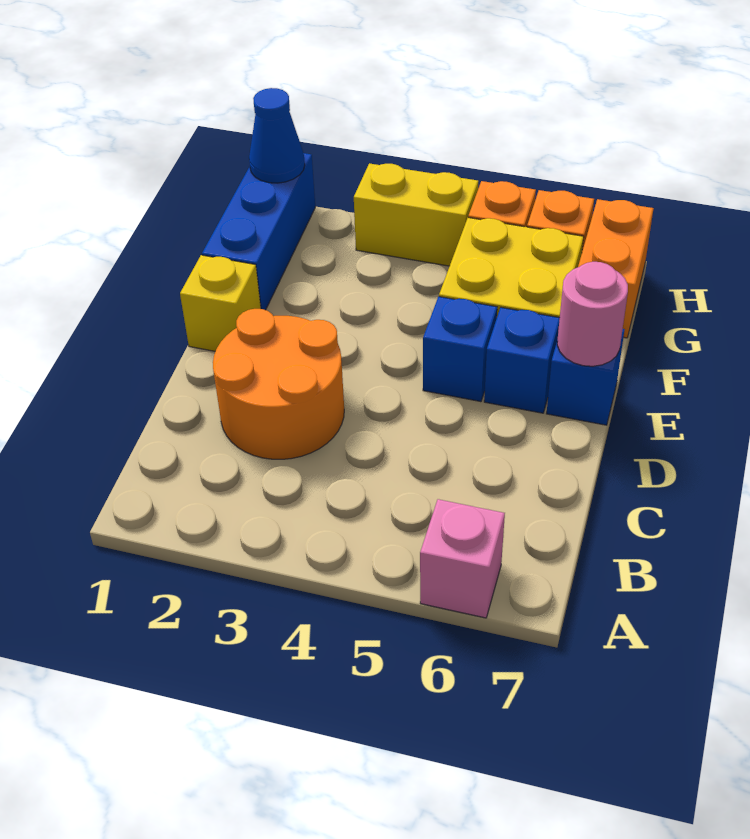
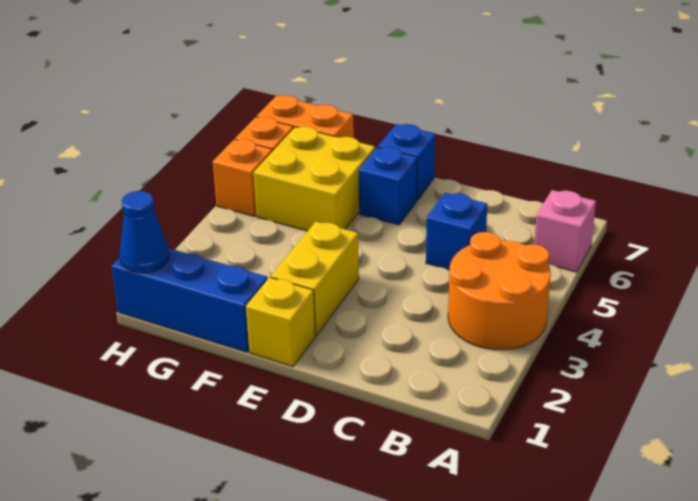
orange 2x2 round brick [213,309,344,459] -> orange 2x2 round brick moved to [448,232,551,350]
blue 1x1 brick [423,297,497,402] -> blue 1x1 brick moved to [426,193,487,270]
pink 1x1 round brick [557,262,628,366] -> none
yellow 1x2 brick [354,163,478,266] -> yellow 1x2 brick moved to [271,222,359,335]

